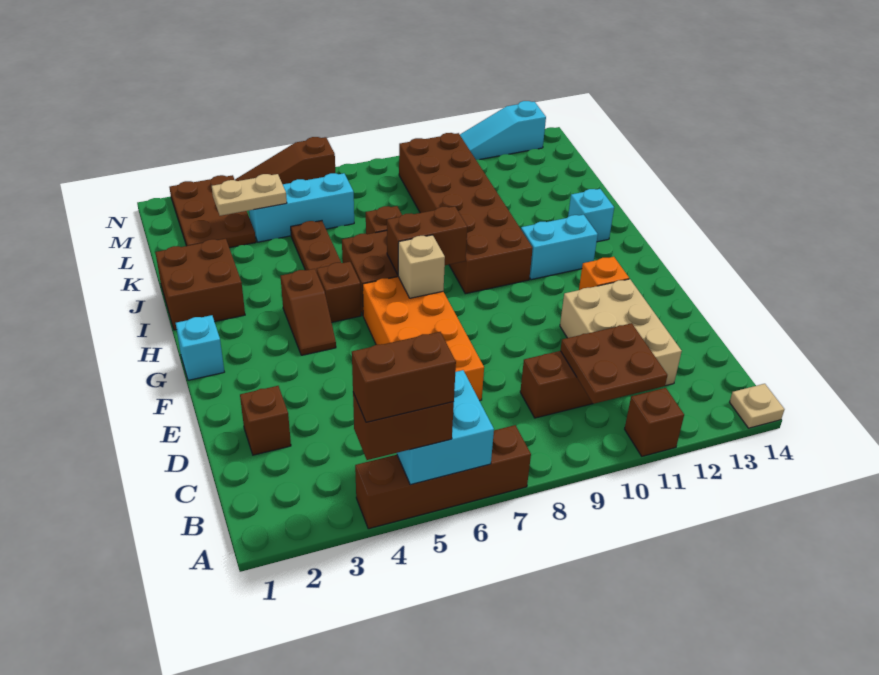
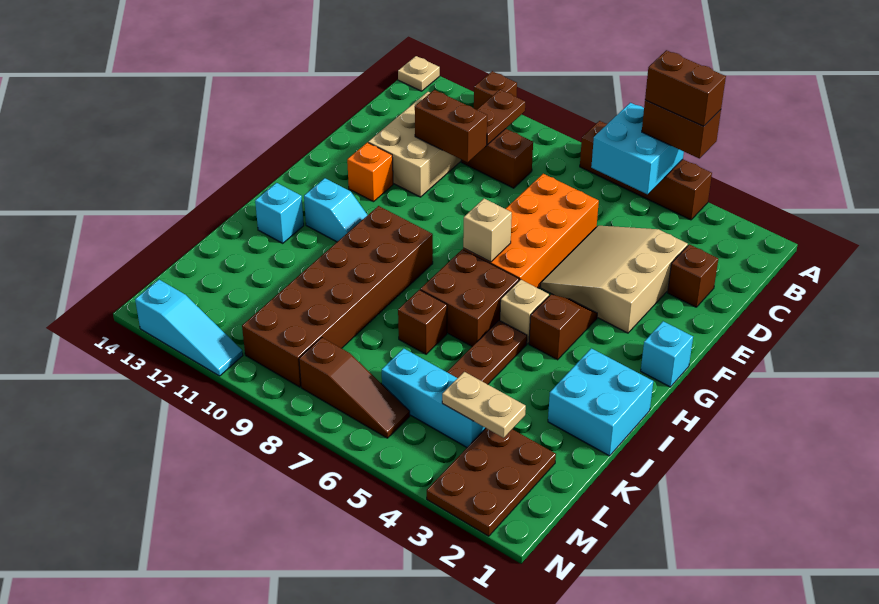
brown 2x2 plate [560,323,667,404] -> brown 1x2 plate [477,90,525,145]
none -> tan 3x3 slope [540,226,688,333]
brown 1x1 brick [317,262,361,322] -> tan 1x1 brick [500,279,549,344]
brown 1x2 brick [387,206,467,274] -> brown 1x2 brick moved to [415,90,487,162]
cyan 1x2 brick [521,215,598,280] -> cyan 1x2 slope [304,178,367,242]
brown 2x2 brick [155,239,245,330] -> cyan 2x2 brick [548,348,653,456]
brown 1x3 slope [235,137,335,184] -> brown 1x3 slope moved to [299,338,410,438]

